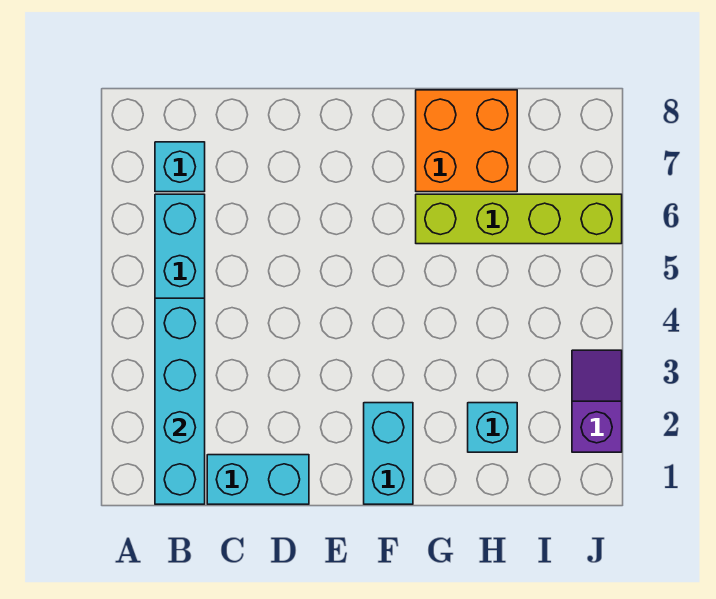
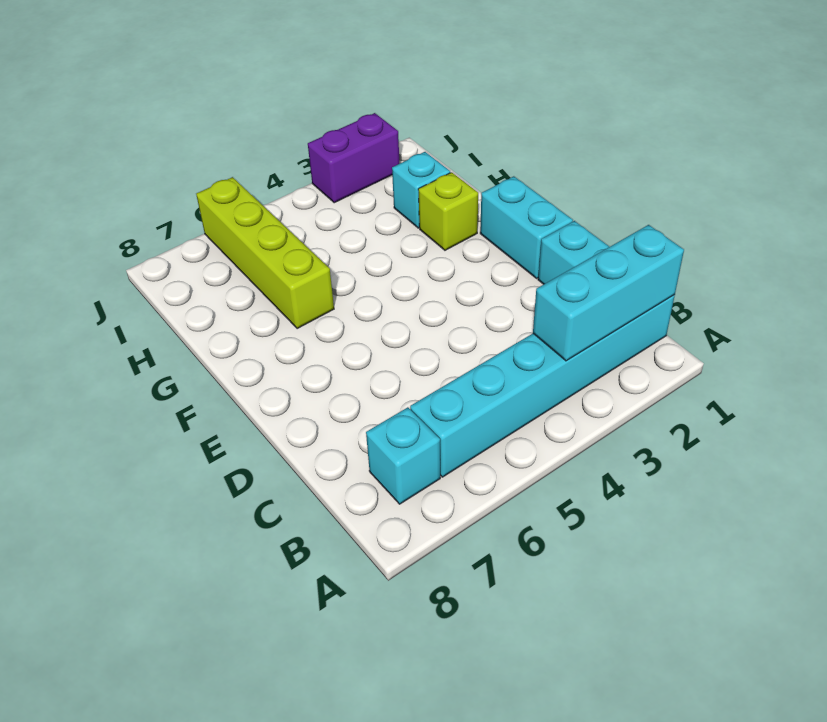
cyan 1x4 brick [155,298,205,504] -> cyan 1x3 brick [533,225,684,361]
cyan 1x2 brick [364,403,413,504] -> cyan 1x2 brick turned to [480,176,573,278]
none -> lime 1x1 brick [418,172,478,250]
orange 2x2 brick [416,90,517,192] -> none
purple 1x2 slope [572,350,622,452] -> purple 1x2 brick [308,113,400,203]

